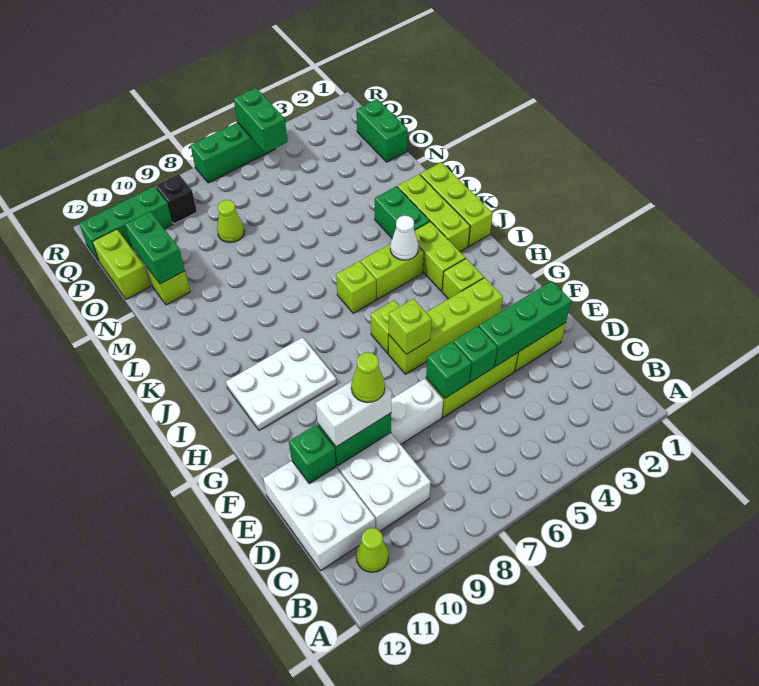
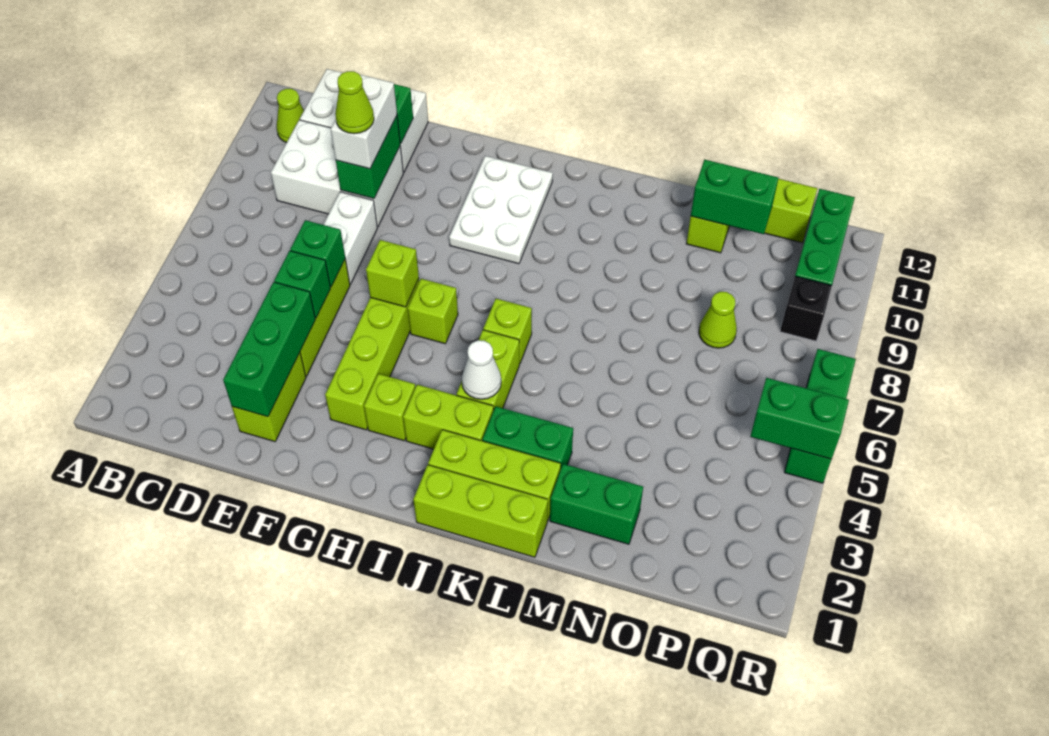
green 1x2 brick [356,99,408,162] -> green 1x2 brick moved to [550,464,643,544]

